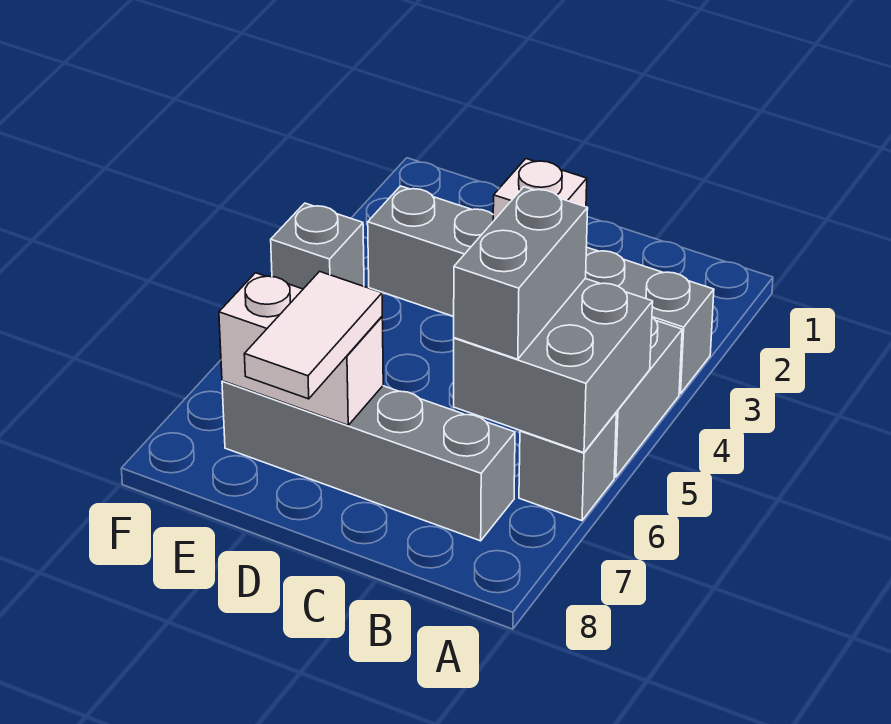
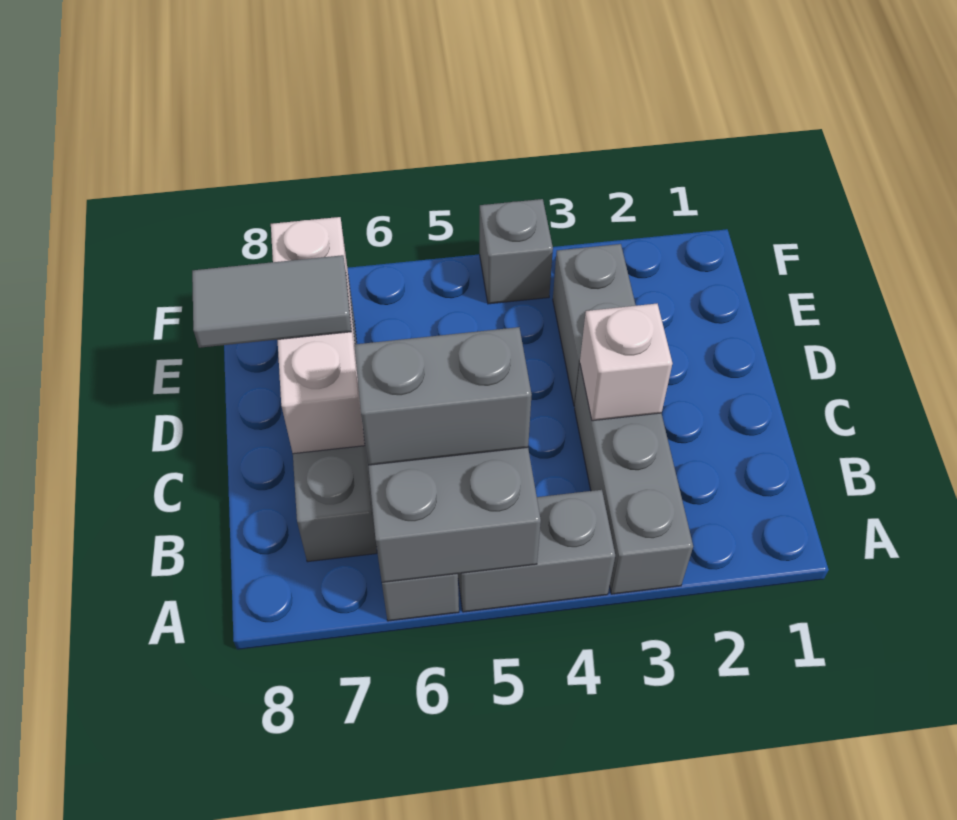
white 1x2 brick [219,273,383,425] -> white 1x3 brick [271,217,365,454]
white 1x2 tile [244,271,382,399] -> grey 1x2 tile [192,255,351,348]

